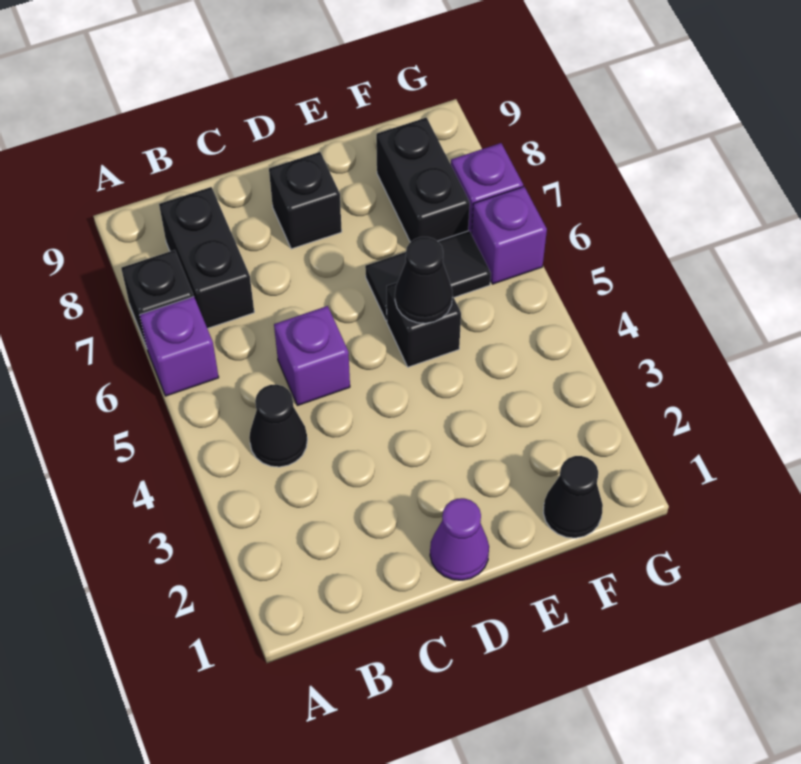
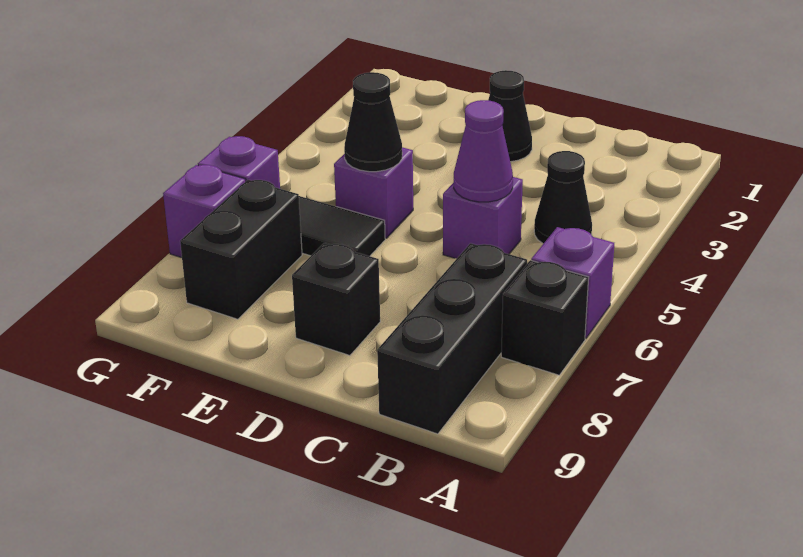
black 1x2 brick [159,187,254,329] -> black 1x3 brick [377,243,527,434]
purple 1x1 cone [430,498,489,580] -> purple 1x1 cone moved to [454,100,513,202]
black 1x1 brick [387,283,461,367] -> purple 1x1 brick [334,147,413,238]
black 1x1 cone [543,456,603,538] -> black 1x1 cone moved to [488,70,532,162]

